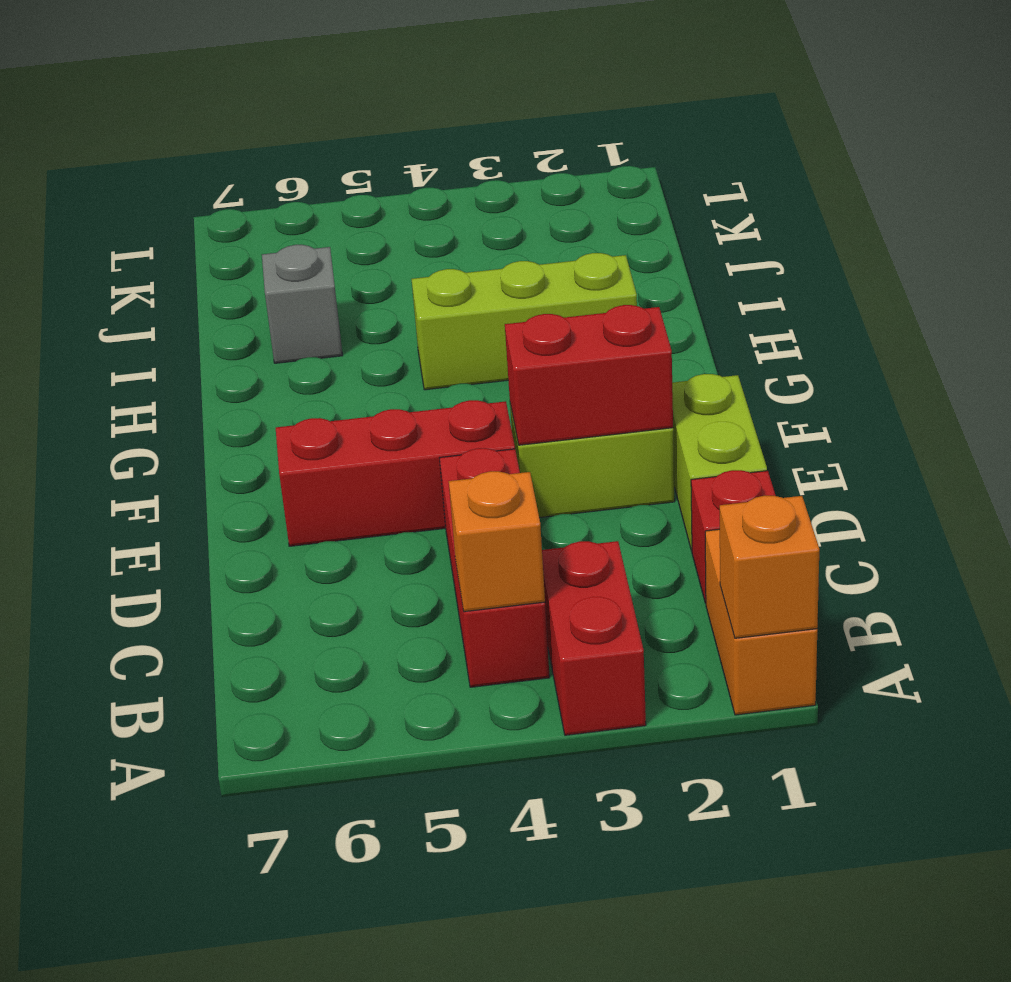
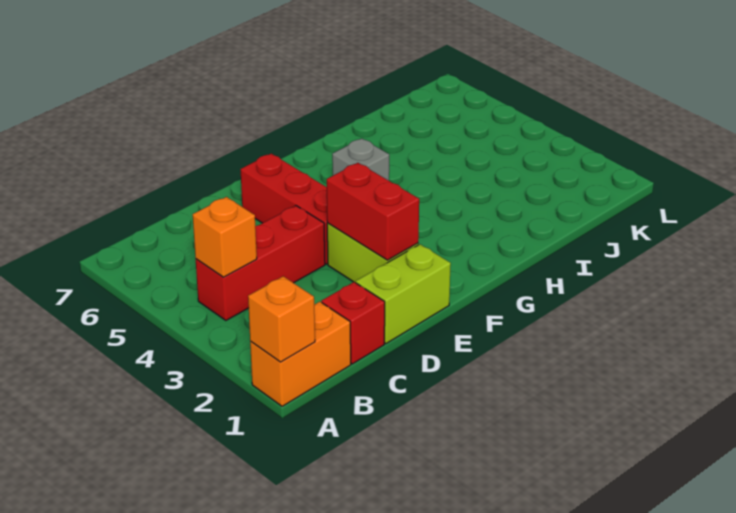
red 1x2 brick [542,541,646,735] -> none
lime 1x3 brick [412,253,637,390] -> none
grey 1x1 brick [262,245,343,363] -> grey 1x1 brick moved to [332,138,389,181]

